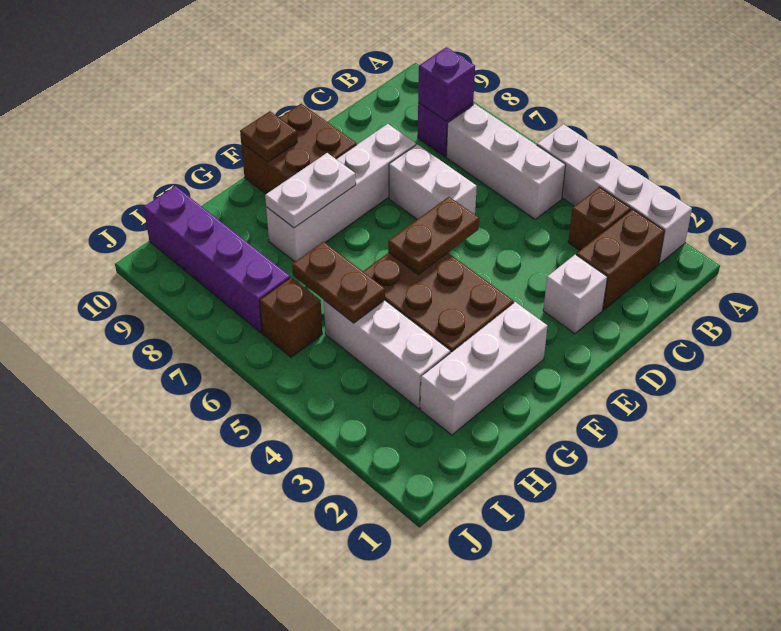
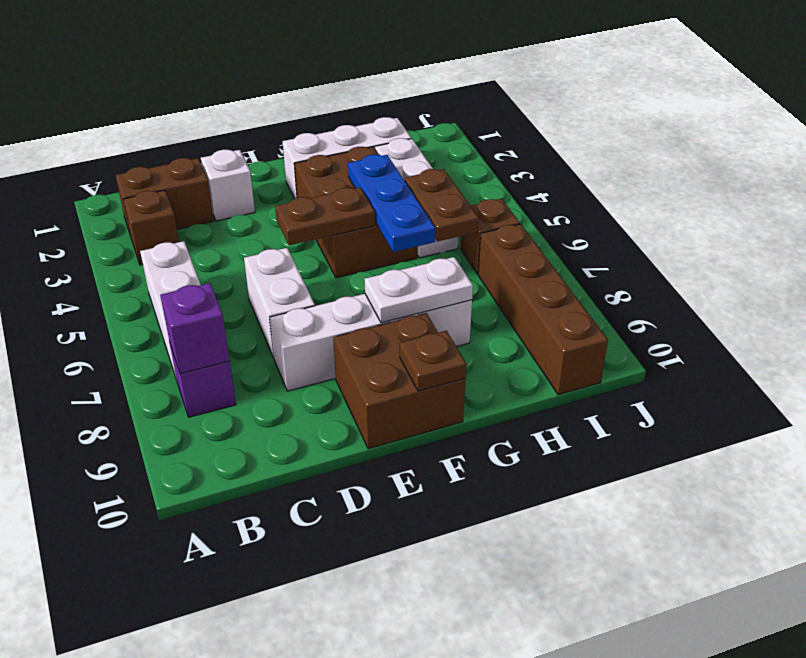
white 1x4 brick [537,124,692,264] -> none
none -> blue 1x3 plate [348,155,435,252]
purple 1x4 brick [144,186,290,333] -> brown 1x4 brick [478,224,608,395]

